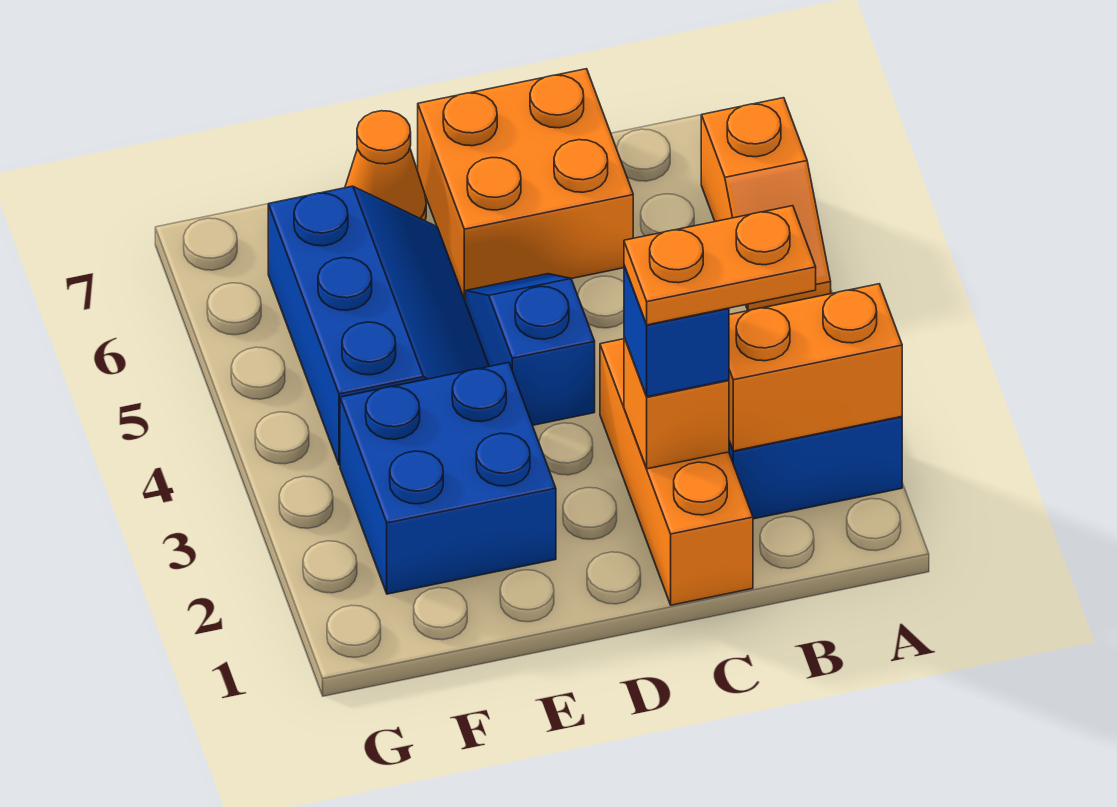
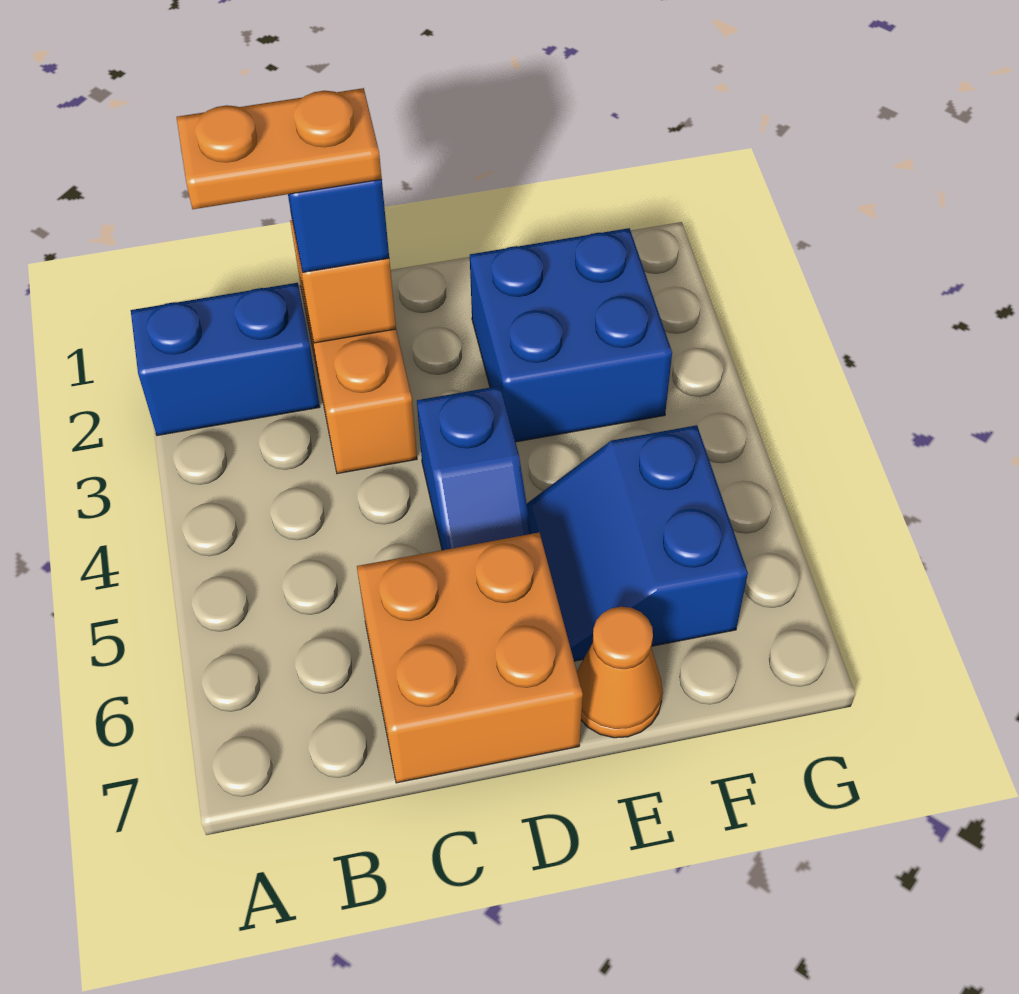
orange 1x2 brick [729,284,902,451] -> none
orange 1x2 slope [701,98,831,311] -> none
blue 2x3 slope [268,186,489,465] -> blue 2x2 slope [527,425,748,661]

